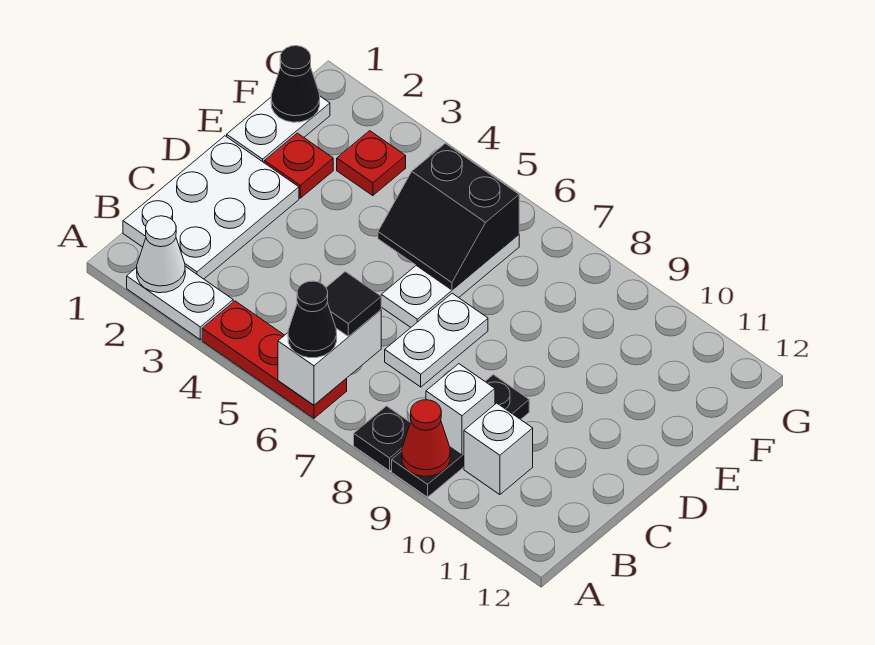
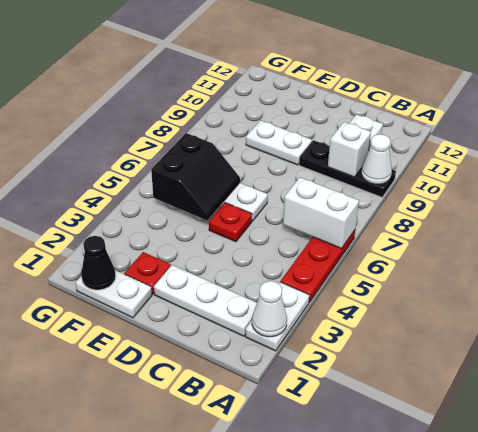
black 1x1 cone [288,281,337,358] -> none
black 1x1 plate [354,406,410,471] -> none
red 1x1 cone [402,400,450,476] -> white 1x1 cone [361,134,392,184]
white 2x3 plate [123,136,299,279] -> white 1x3 plate [154,265,257,336]
black 1x1 tile [326,272,381,337] -> none
white 1x2 plate [385,293,488,387] -> white 1x2 plate moved to [246,120,312,165]
red 1x1 plate [337,131,406,196] -> red 1x1 plate moved to [209,203,252,242]

